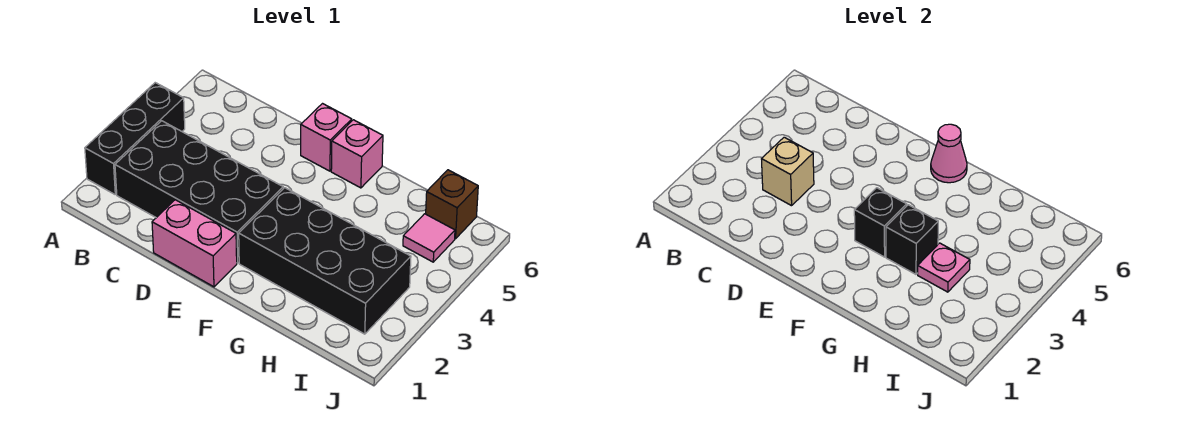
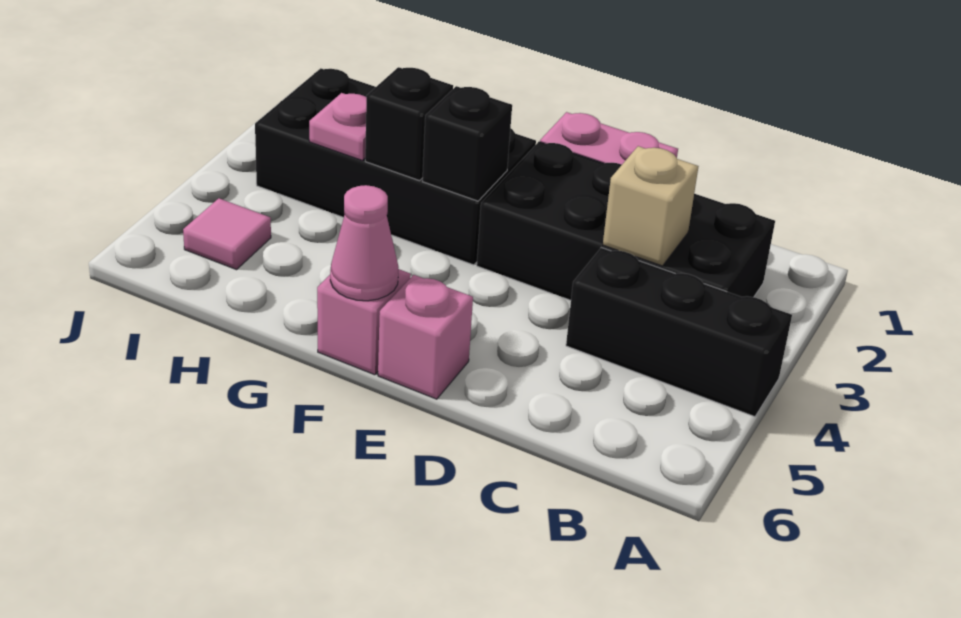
black 1x3 brick [85,83,185,194] -> black 1x3 brick turned to [566,248,792,417]
brown 1x1 brick [426,170,478,239] -> none

